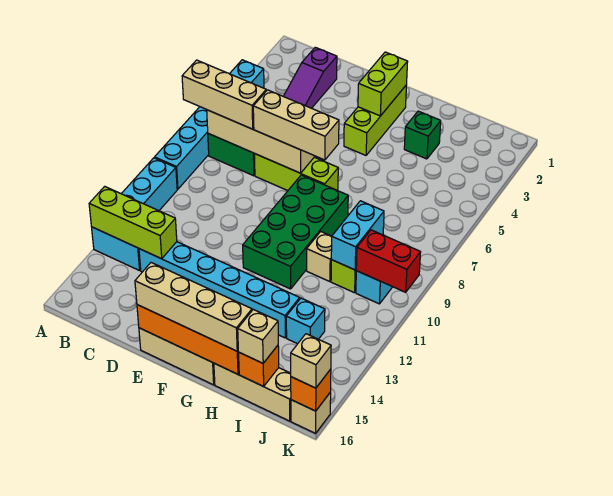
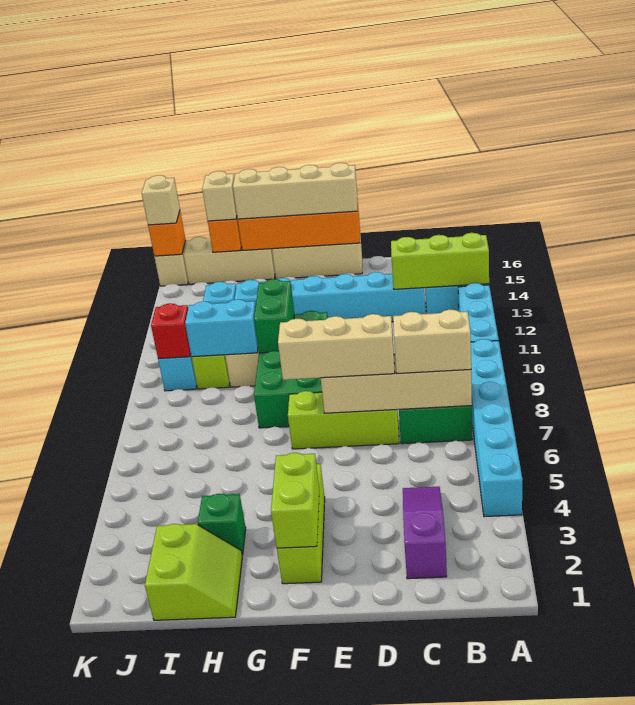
tan 1x3 brick [182,60,266,129] -> tan 1x2 brick [393,310,471,373]
none -> green 1x2 brick [254,279,294,353]
none -> lime 2x2 slope [145,524,242,620]
cyan 1x2 brick [331,201,384,270] -> cyan 1x2 brick turned to [185,299,258,357]
red 1x2 brick [356,230,421,292] -> red 1x1 brick [151,303,191,359]

